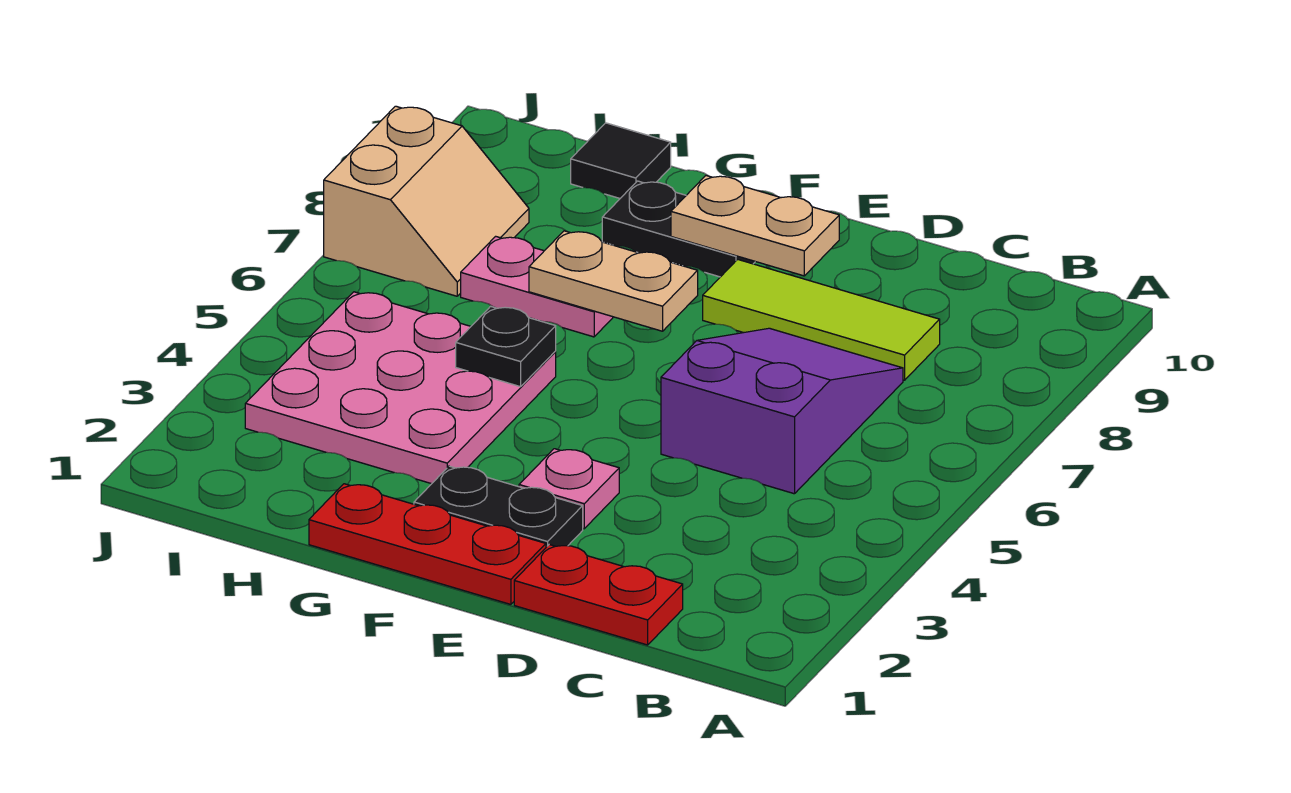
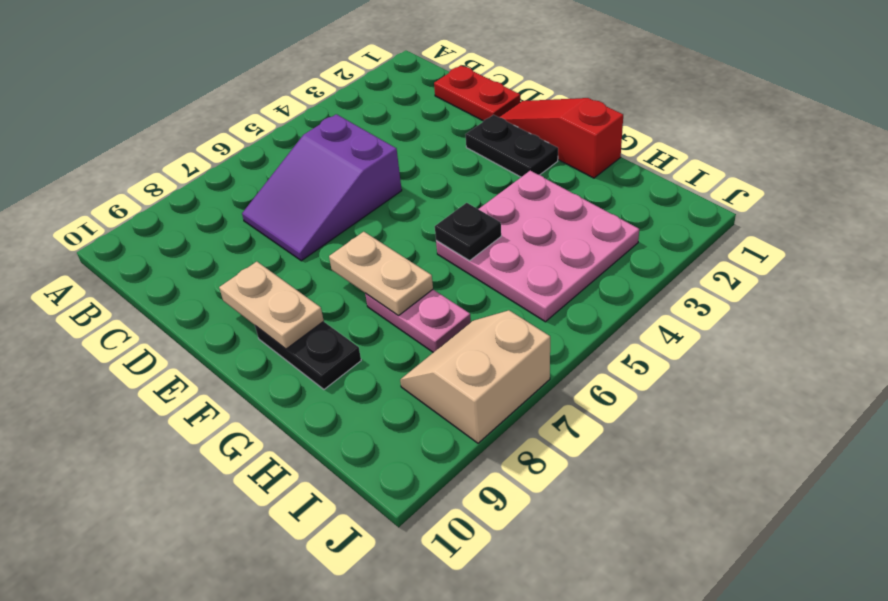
lime 1x3 tile [703,259,940,380] -> none
red 1x3 plate [309,484,546,604] -> red 1x3 slope [500,98,623,178]
pink 1x1 plate [519,449,619,529] -> none
black 1x1 tile [571,123,671,198] -> none

